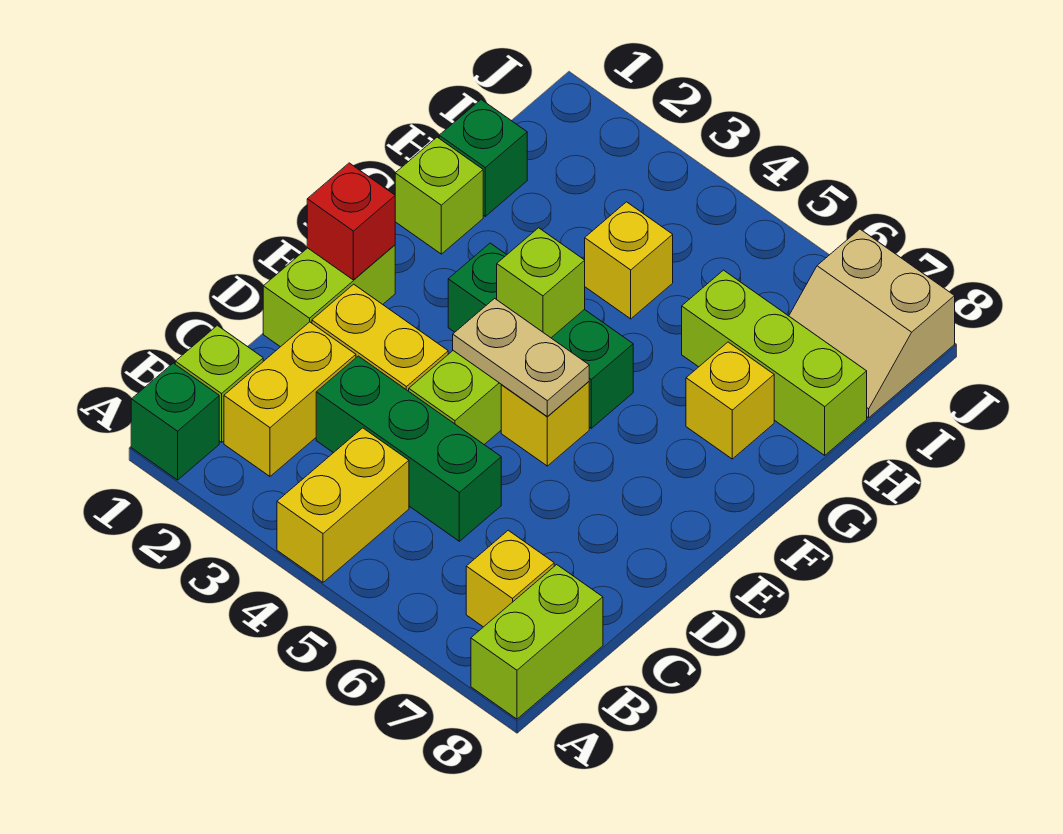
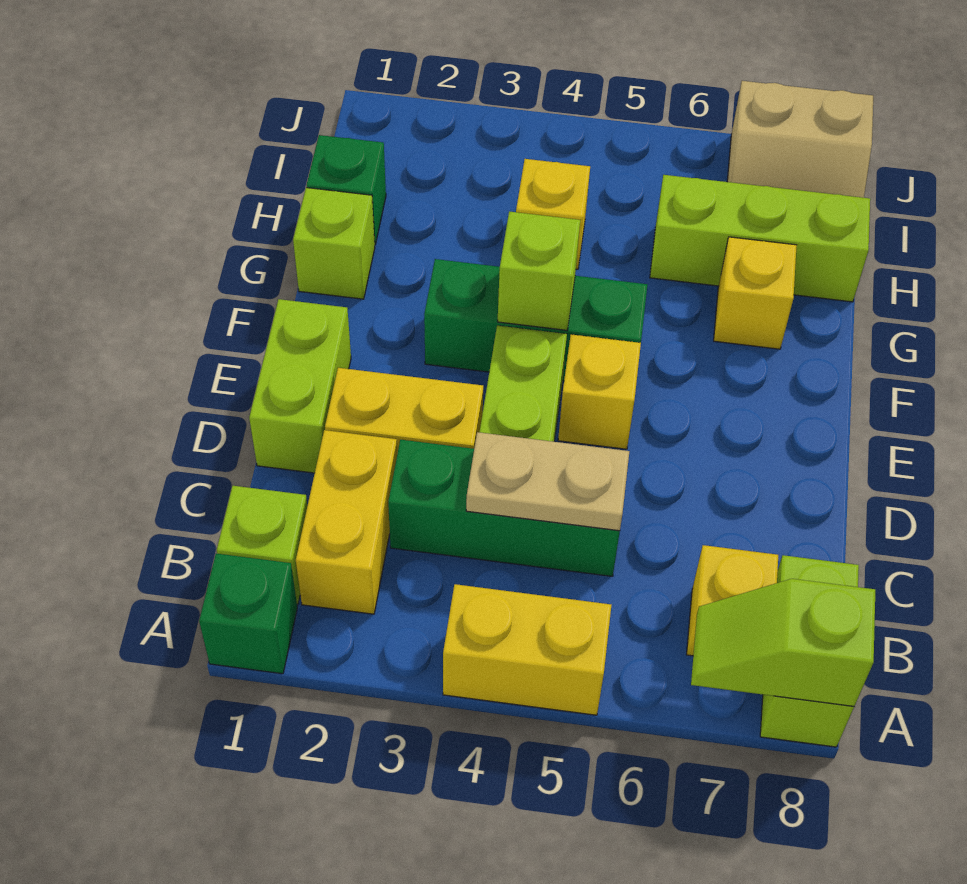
yellow 1x2 brick [277,428,409,582] -> yellow 1x2 brick turned to [443,584,611,715]
none -> lime 1x2 slope [691,579,875,706]
red 1x1 brick [307,163,395,280] -> none
tan 1x2 plate [453,298,589,416] -> tan 1x2 plate moved to [466,432,629,531]

